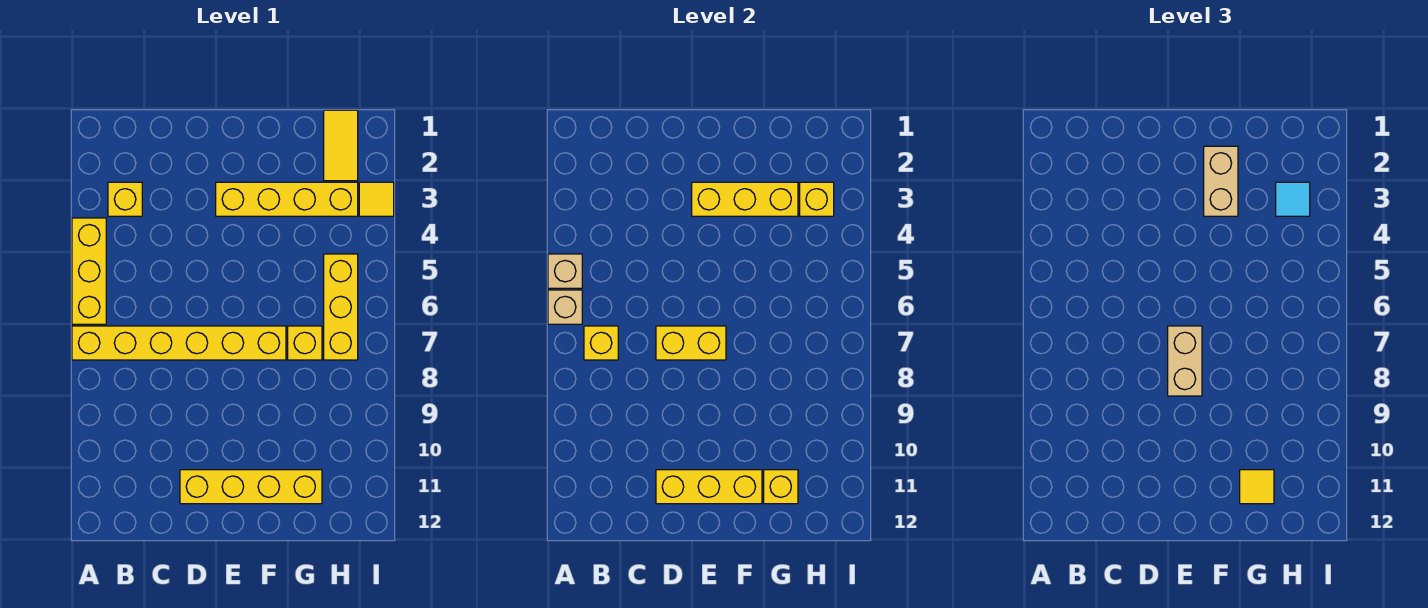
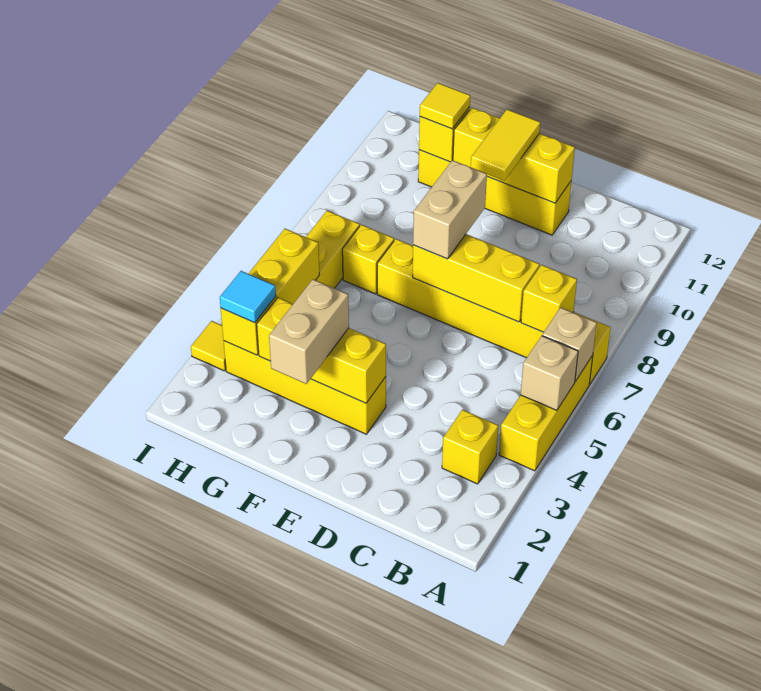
yellow 1x2 brick [656,326,726,360] -> yellow 1x3 brick [413,234,540,322]
yellow 1x2 tile [324,110,358,181] -> yellow 1x2 tile moved to [471,109,540,181]
yellow 1x1 brick [800,182,834,216] -> yellow 1x3 brick [221,229,319,355]

